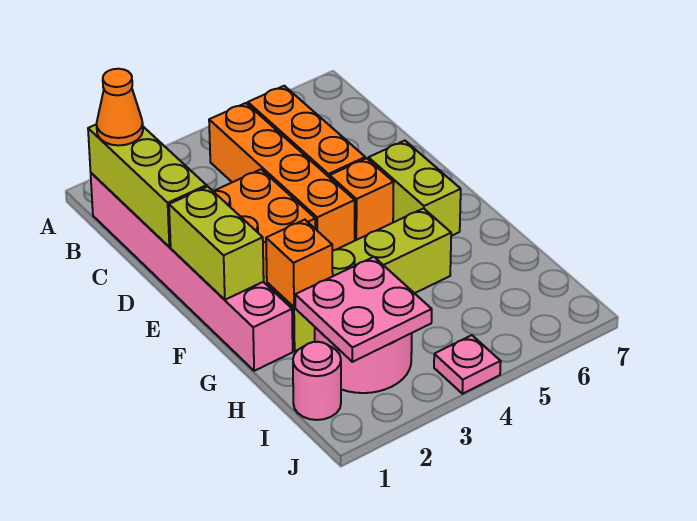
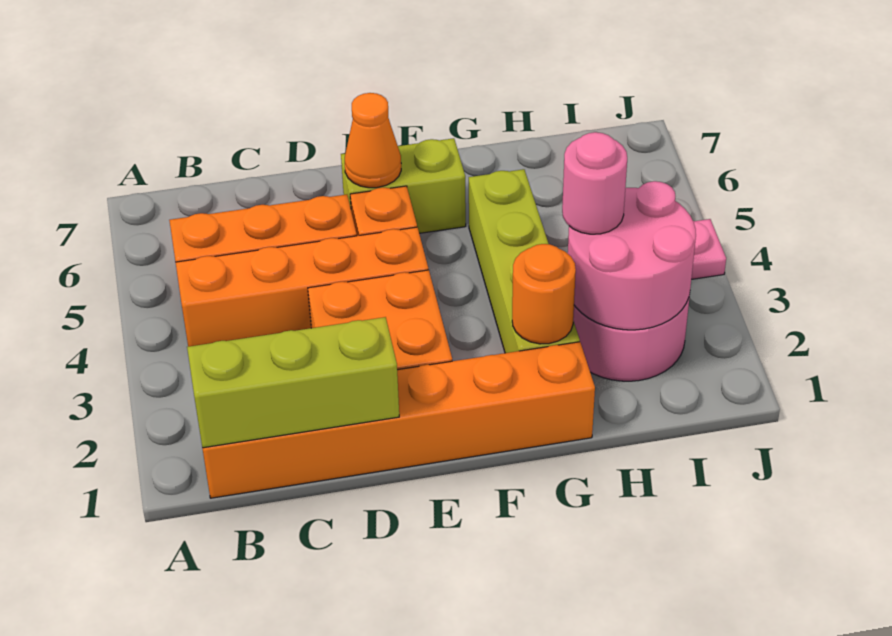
pink 1x6 brick [91,173,293,371] -> orange 1x6 brick [202,342,595,498]
orange 1x1 cone [97,69,143,145] -> orange 1x1 cone moved to [345,93,401,188]
lime 1x2 brick [169,187,264,300] -> none
orange 1x1 brick [266,220,333,307] -> orange 1x1 round brick [512,244,576,344]
pink 2x2 plate [295,257,432,362] -> pink 2x2 round brick [568,181,696,330]
pink 1x1 round brick [293,342,341,420] -> pink 1x1 round brick moved to [562,132,627,234]

